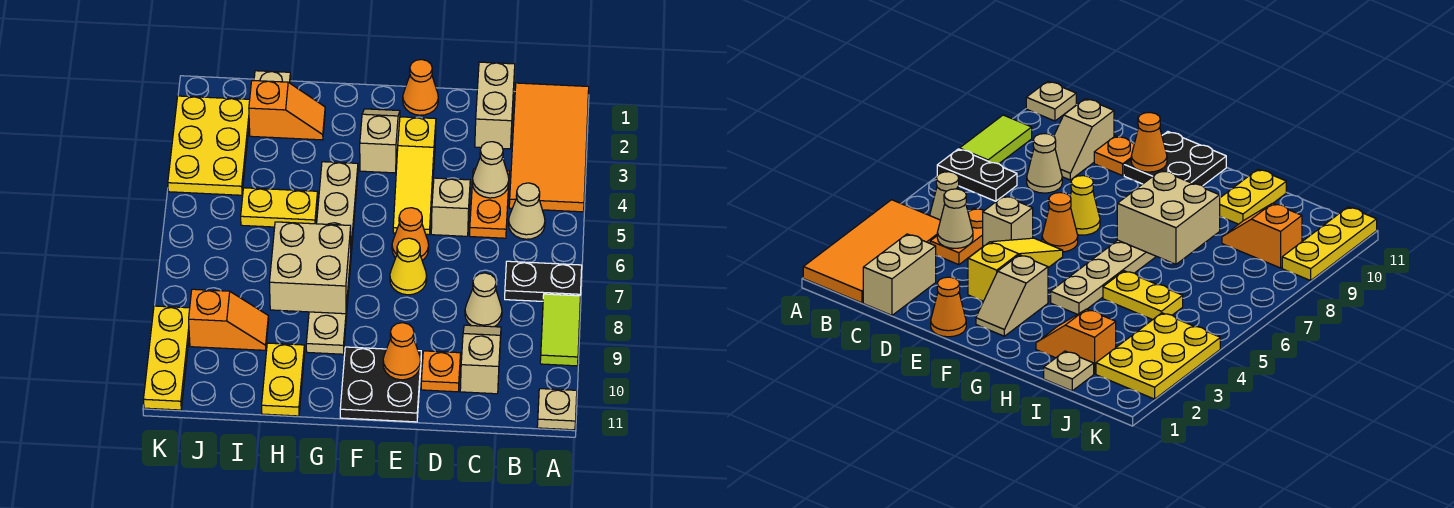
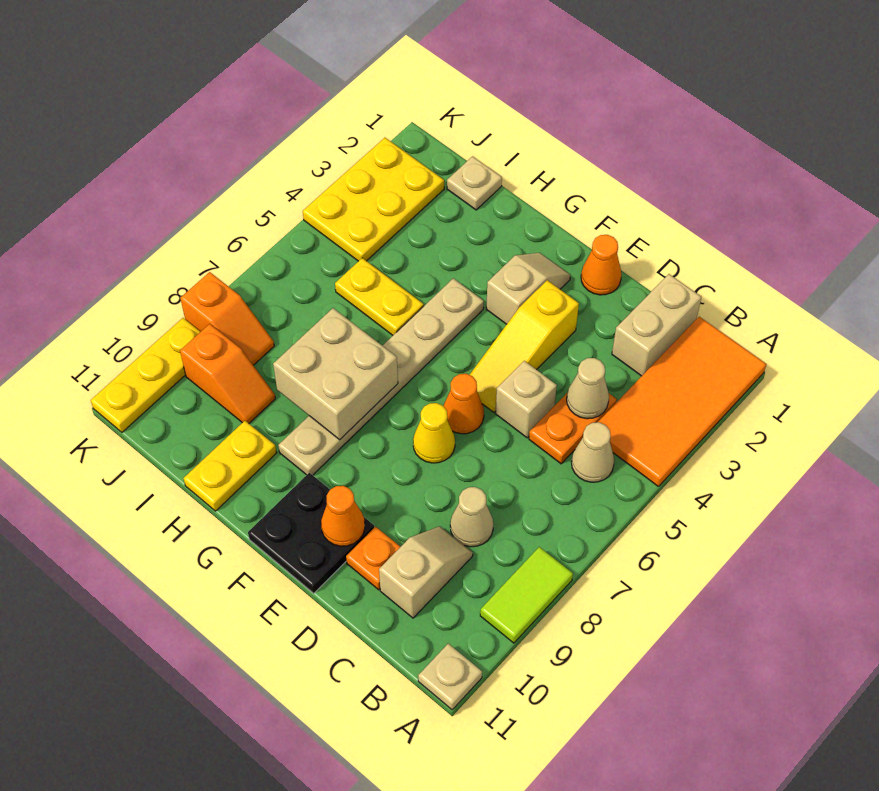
black 1x2 plate [505,261,582,301] -> none
orange 1x2 slope [249,80,325,140] -> orange 1x2 slope moved to [180,272,274,365]

